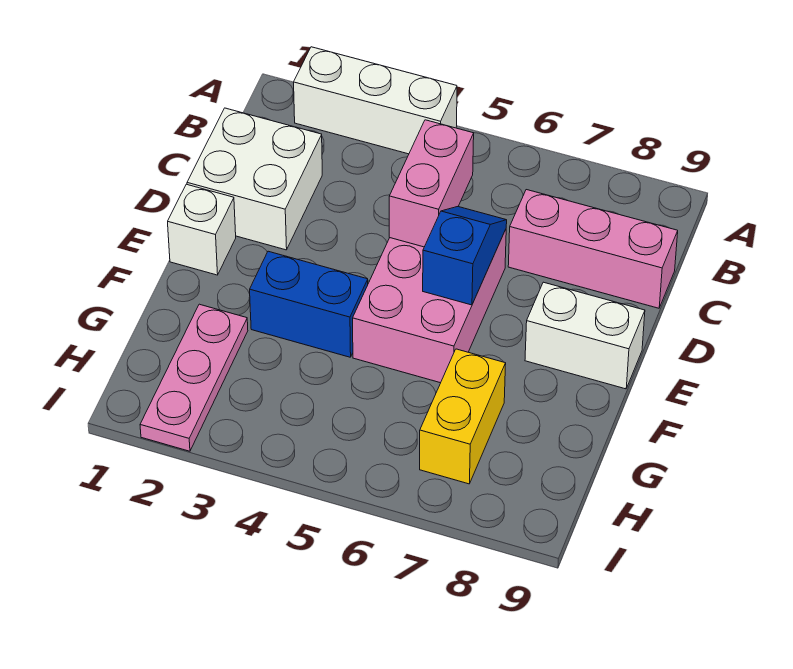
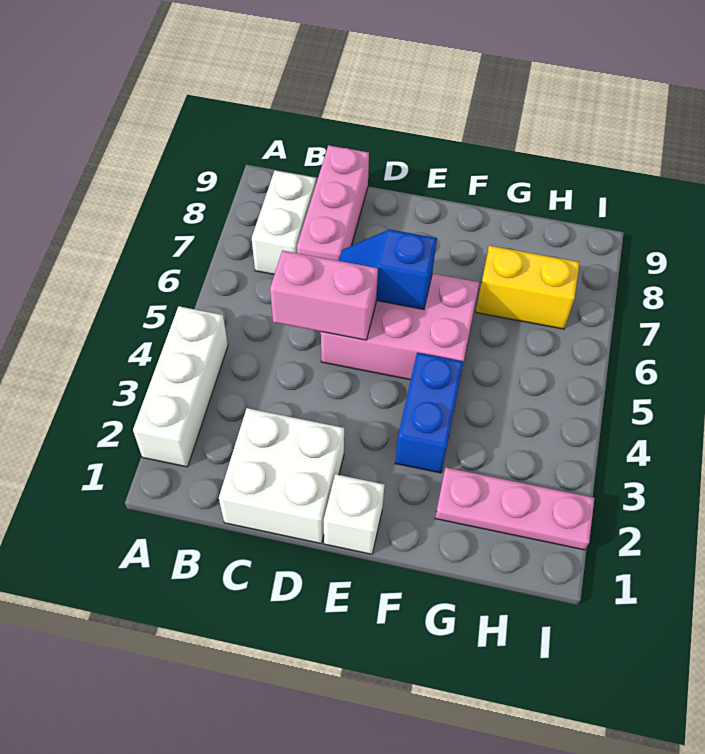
white 1x2 brick [525,282,645,389] -> white 1x2 brick moved to [252,171,316,274]

